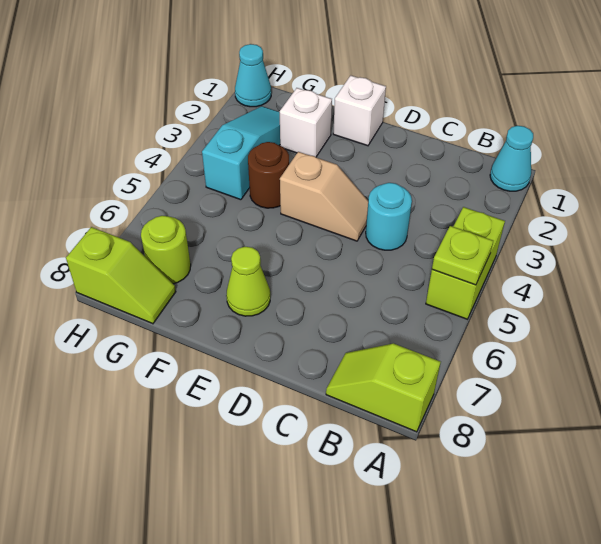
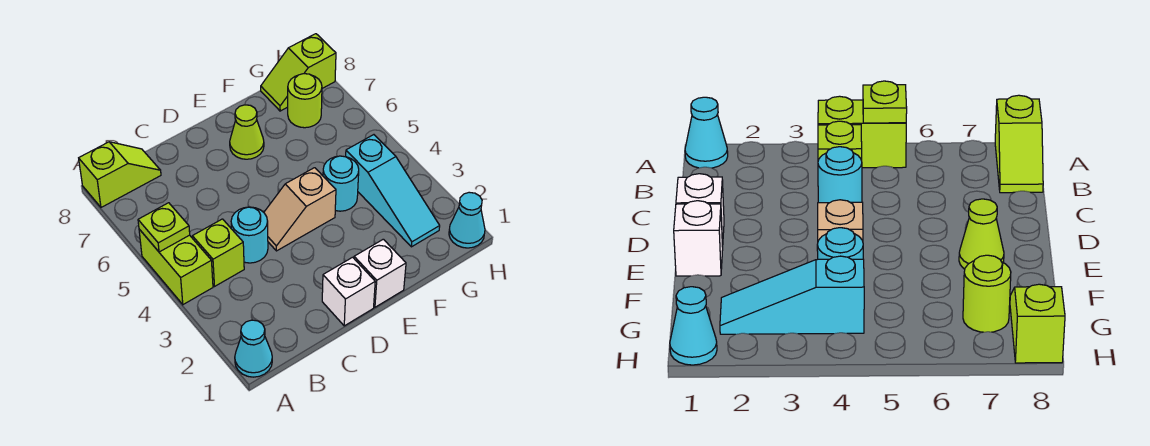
none -> lime 1x1 brick [192,219,244,286]
white 1x1 brick [280,88,332,157] -> white 1x1 brick moved to [322,257,375,326]
brown 1x1 round brick [248,142,289,208] -> cyan 1x1 round brick [323,156,359,211]

